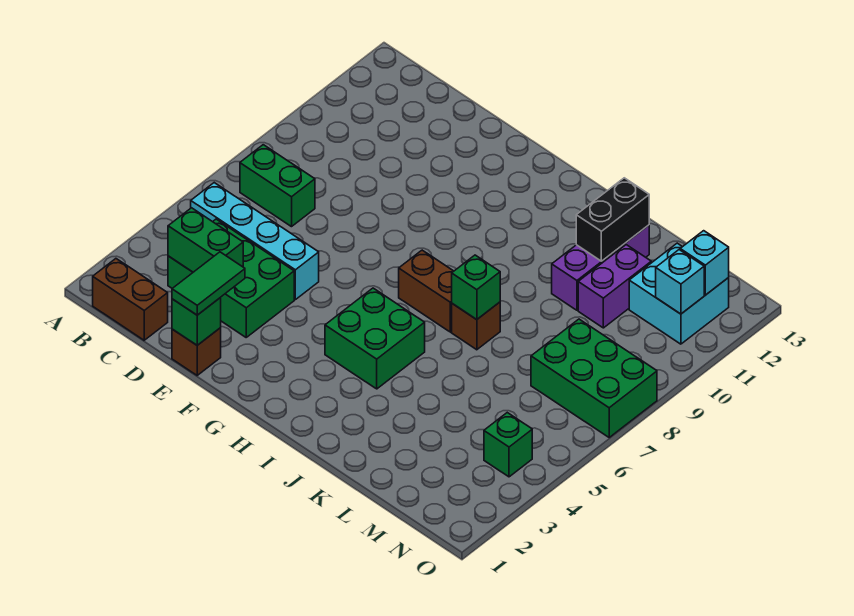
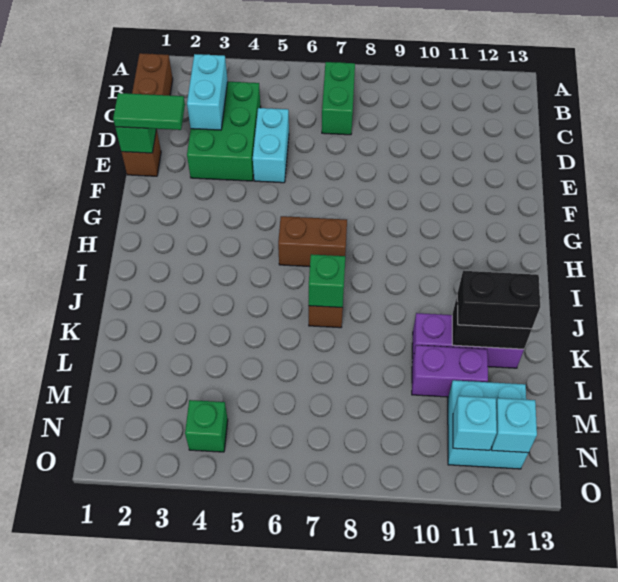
cyan 1x4 brick [191,183,319,300] -> cyan 1x2 brick [253,108,289,183]
green 1x2 brick [168,208,243,272] -> cyan 1x2 brick [187,54,228,130]
green 2x2 brick [325,288,425,389] -> none
brown 1x2 brick [399,250,454,332] -> brown 1x2 brick turned to [278,216,347,267]
none -> black 1x2 brick [457,271,540,329]
green 2x3 brick [531,319,657,437] -> none

